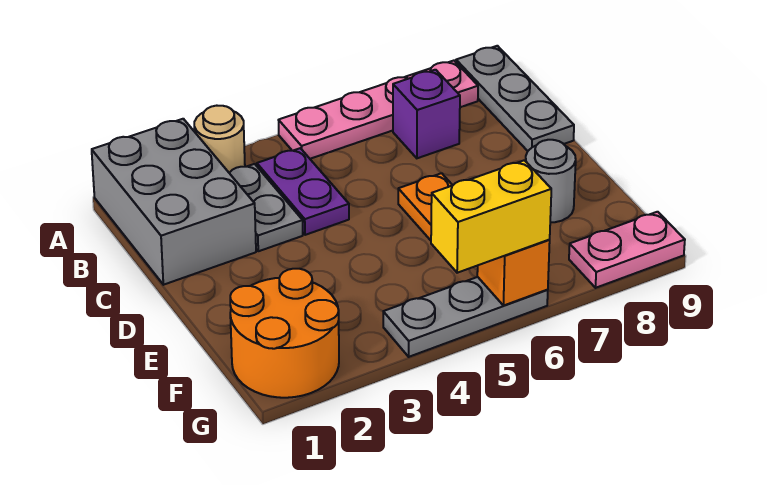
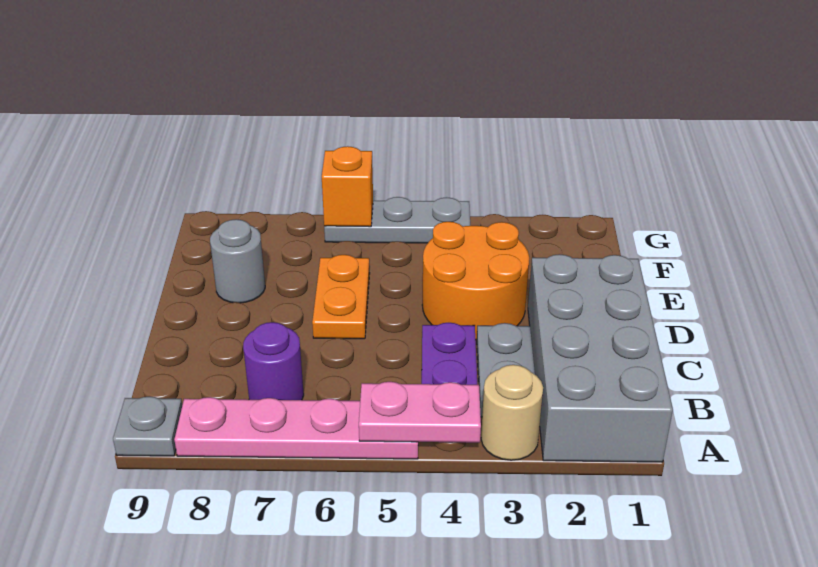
grey 2x3 brick [92,119,256,285] -> grey 2x4 brick [528,254,673,462]
grey 1x3 plate [456,46,574,151] -> grey 1x1 plate [113,396,182,456]
purple 1x1 brick [393,70,460,158] -> purple 1x1 round brick [243,322,304,400]
orange 2x2 round brick [230,269,339,398] -> orange 2x2 round brick moved to [422,222,529,340]
yellow 1x2 brick [431,160,551,273] -> none
pink 1x2 plate [569,212,685,288] -> pink 1x2 plate moved to [359,382,481,443]

